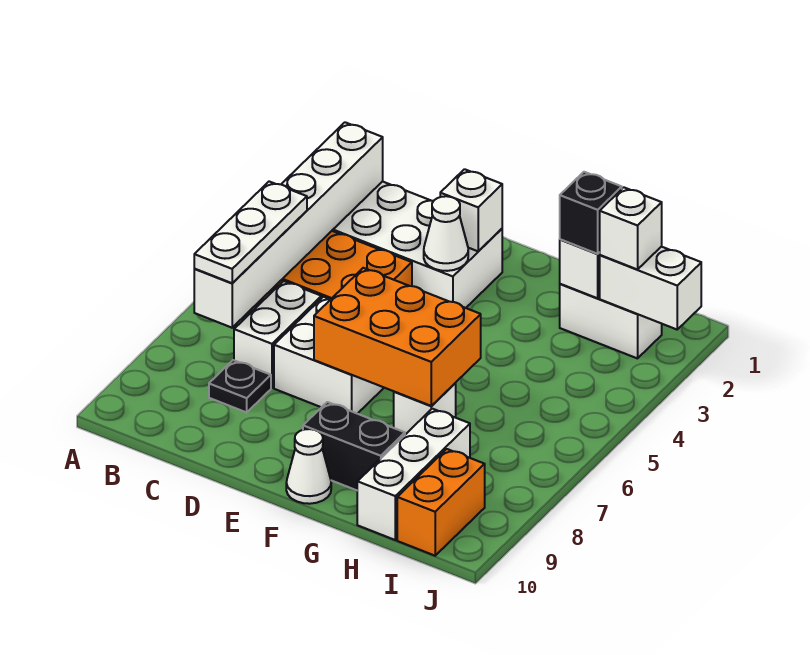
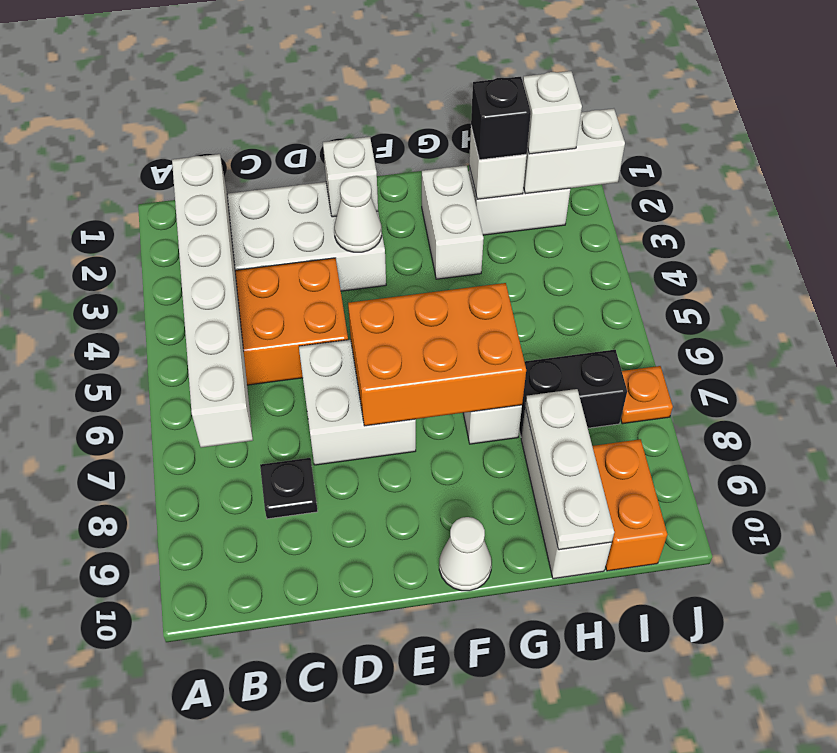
white 1x3 plate [194,182,307,283] -> white 1x3 plate moved to [525,389,614,550]
white 1x2 brick [234,281,321,388] -> white 1x2 brick moved to [422,165,484,279]
black 1x2 brick [303,402,405,490] -> black 1x2 brick moved to [519,350,627,437]
none -> orange 1x1 plate [621,366,673,424]

